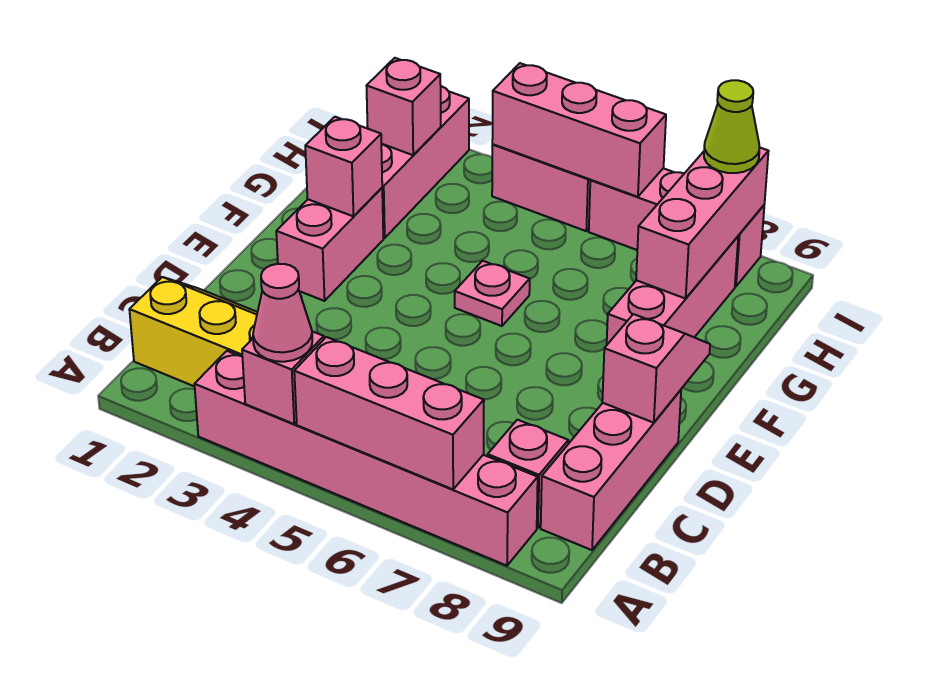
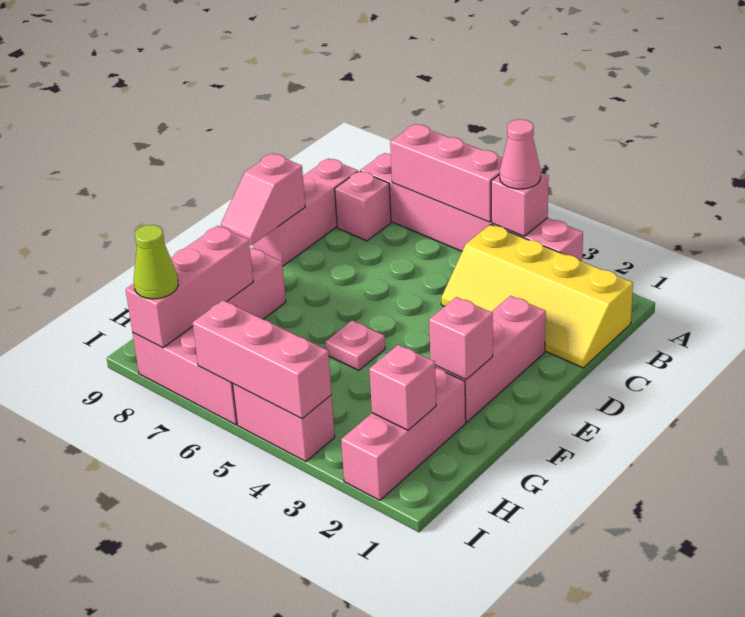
pink 1x2 brick [276,188,383,301] -> pink 1x3 brick [435,296,546,422]

